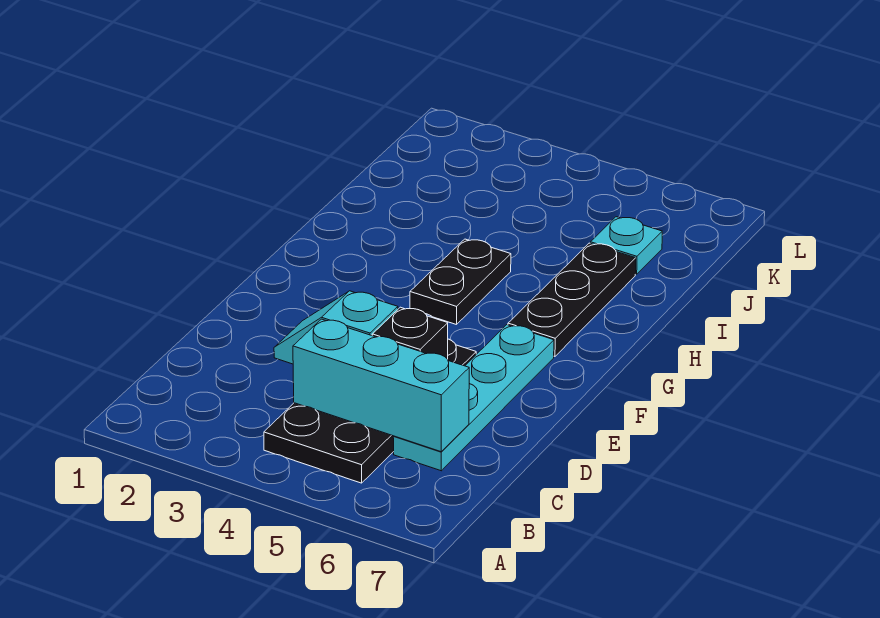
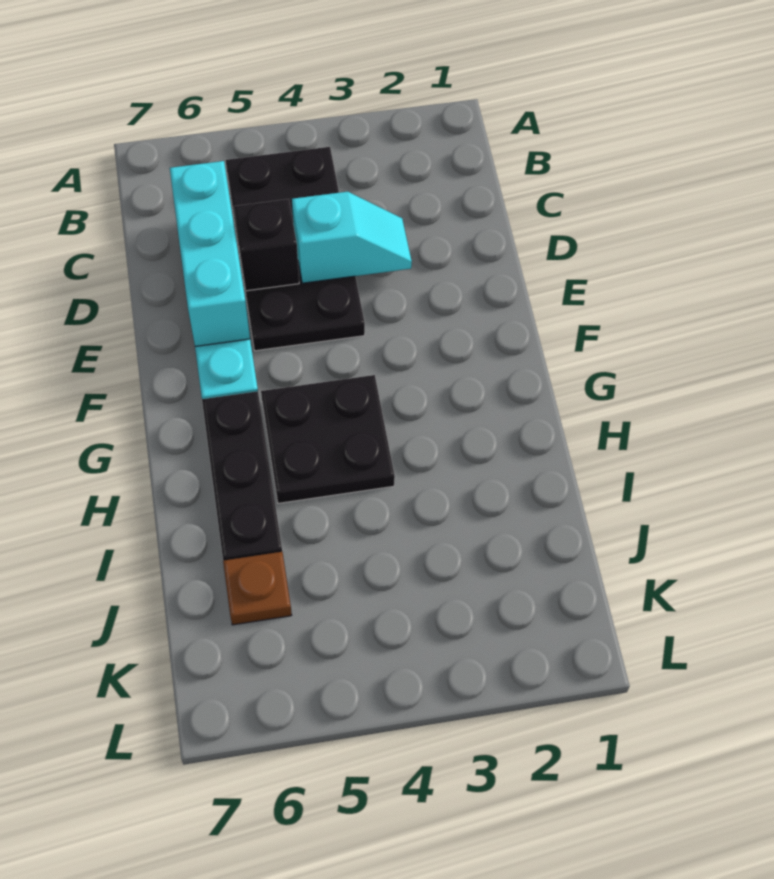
cyan 1x3 brick [293,319,469,452] -> cyan 1x3 brick turned to [170,161,250,346]
black 1x2 plate [410,239,511,325] -> black 2x2 plate [261,375,395,503]
cyan 1x1 plate [590,217,662,274] -> brown 1x1 plate [223,552,292,625]

